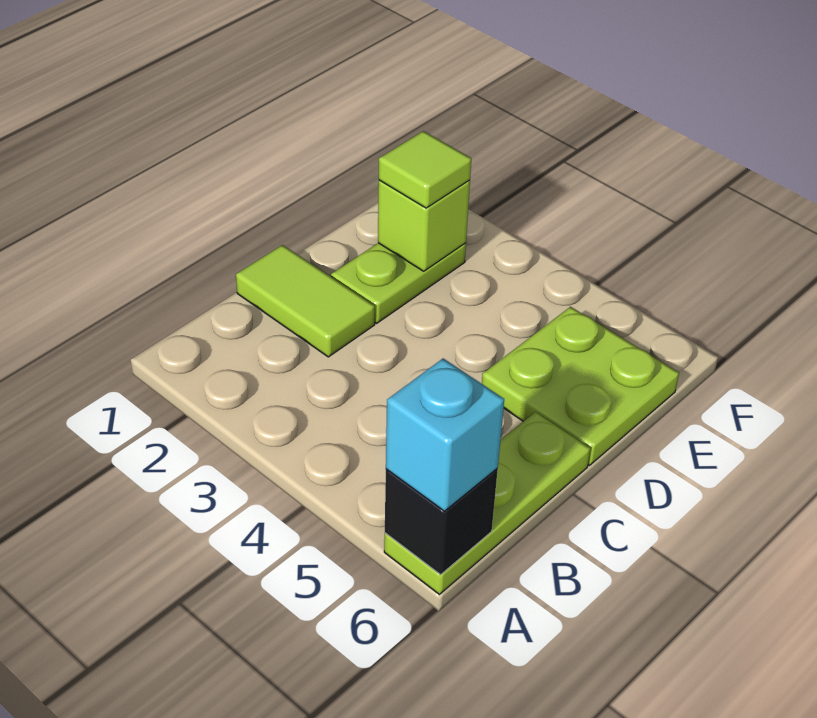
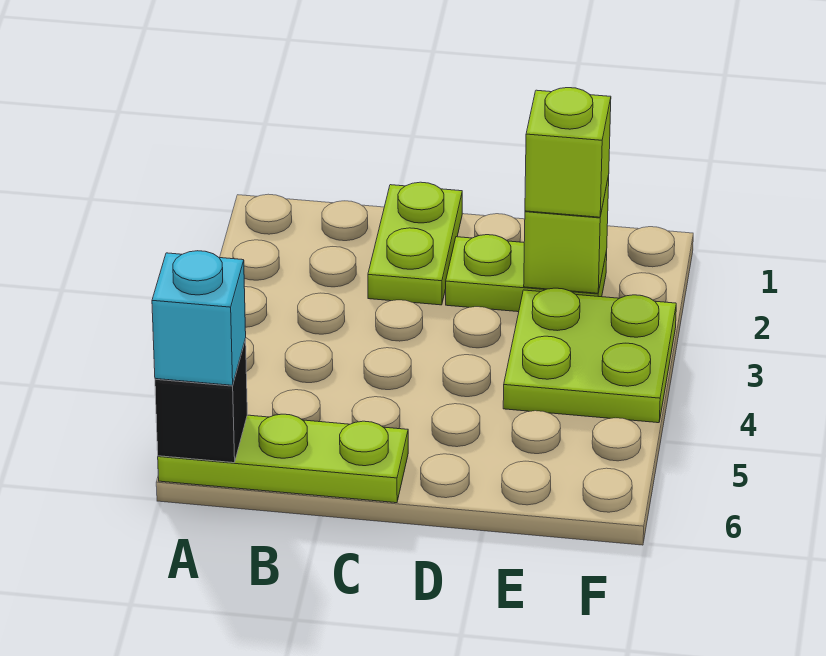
lime 1x2 tile [236,245,375,357] -> lime 1x2 plate [368,182,462,305]
lime 2x2 plate [482,307,679,465] -> lime 2x2 plate moved to [503,288,676,423]
lime 1x1 tile [379,131,471,208] -> lime 1x1 brick [525,88,611,217]

